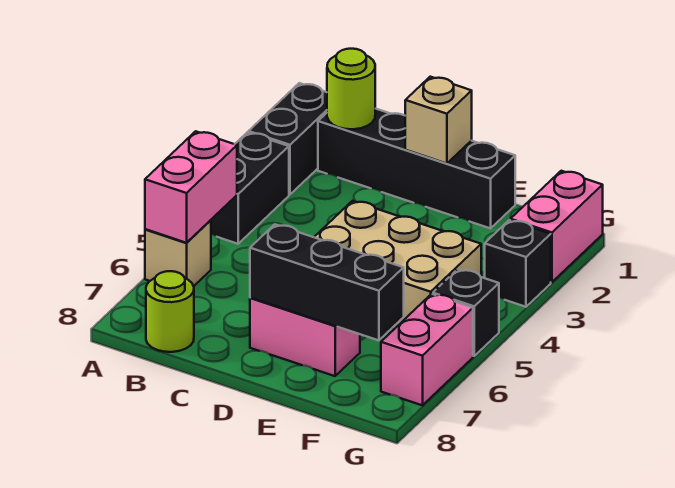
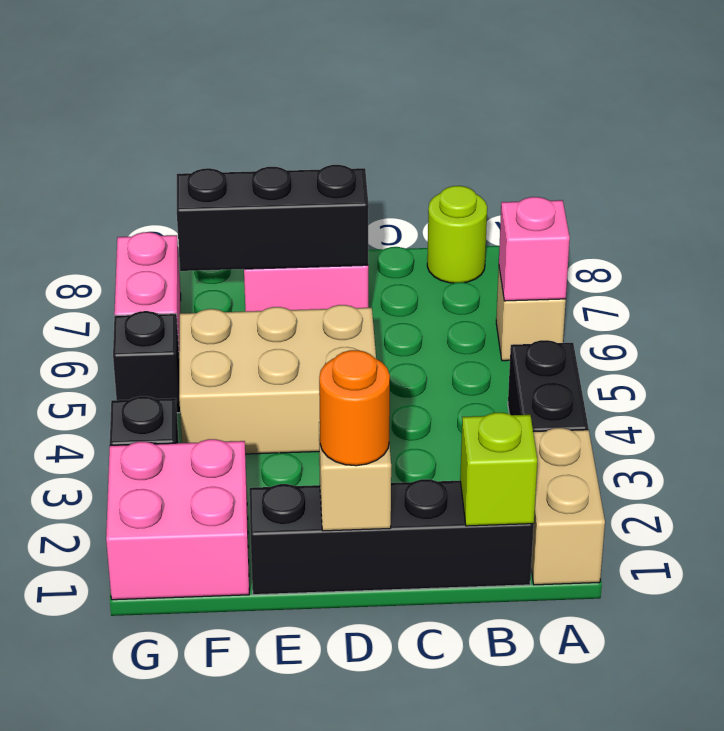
black 1x2 brick [249,83,327,195] -> tan 1x2 brick [531,428,605,585]
pink 1x2 brick [145,131,237,243] -> pink 1x1 brick [499,197,570,301]
lime 1x1 round brick [327,49,375,129] -> lime 1x1 brick [460,413,537,526]
none -> orange 1x1 round brick [319,350,390,466]
pink 1x2 brick [510,171,603,282] -> pink 2x2 brick [106,439,249,600]

